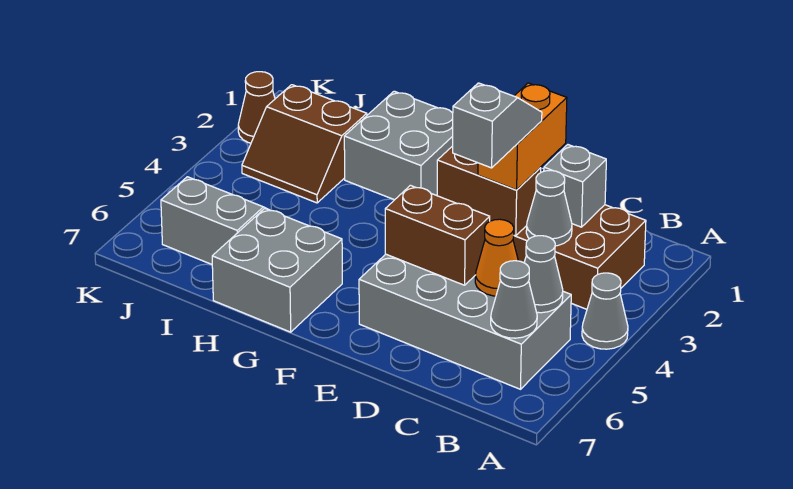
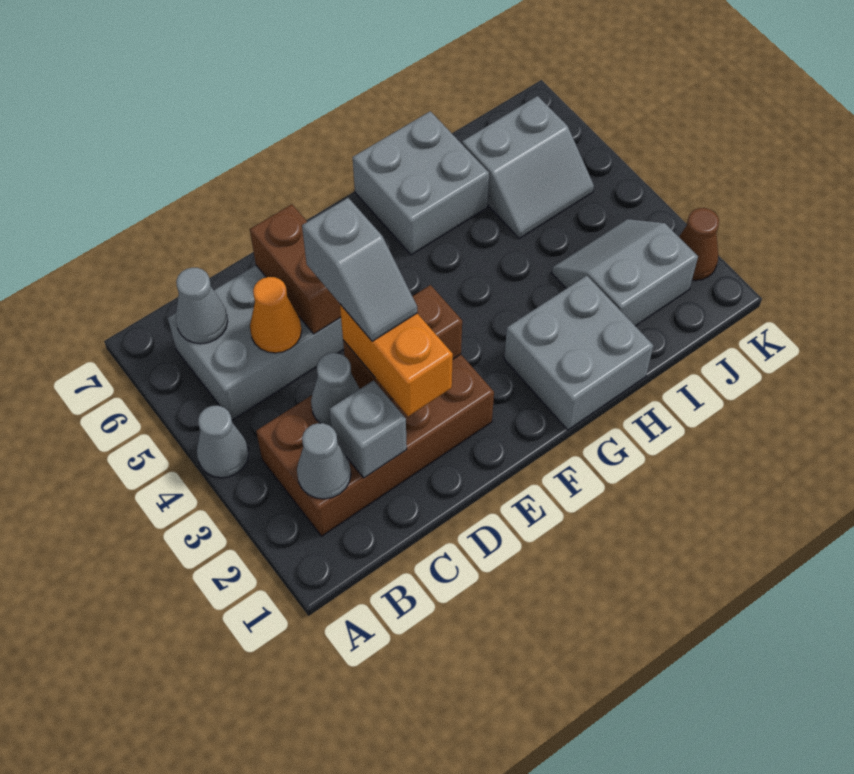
grey 1x1 cone [524,236,563,313] -> grey 1x1 cone moved to [297,423,351,499]
brown 1x2 brick [385,185,490,285] -> brown 1x2 brick turned to [250,204,341,334]
brown 2x2 slope [242,85,367,203] -> grey 2x2 slope [552,219,698,326]

